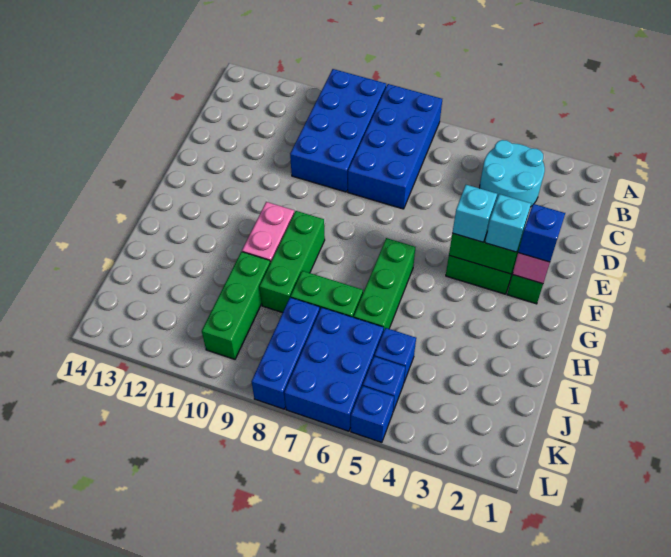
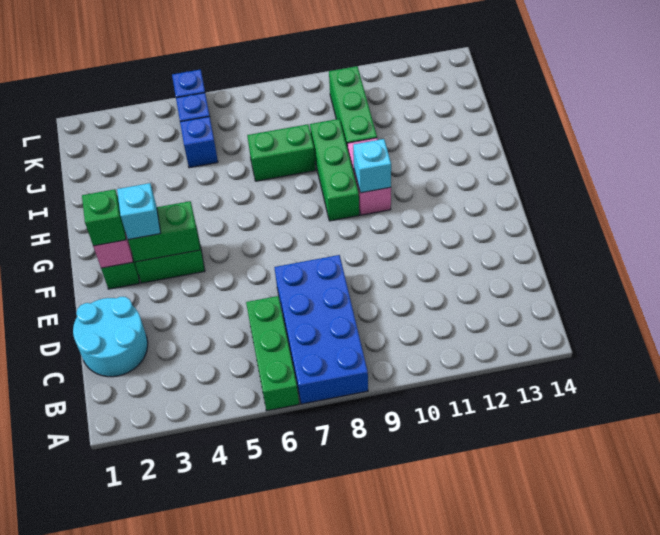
blue 2x4 brick [290,69,386,192] -> none
cyan 2x2 round brick [480,140,545,207] -> cyan 2x2 round brick moved to [73,297,148,377]
blue 1x1 brick [518,204,565,262] -> green 1x1 brick [82,189,126,246]
cyan 1x1 brick [452,185,497,242] -> cyan 1x1 brick moved to [353,139,391,193]
green 1x3 brick [354,238,415,332] -> green 1x3 brick moved to [246,296,299,411]
blue 2x3 brick [284,307,384,431] -> none
blue 1x3 brick [251,297,320,409] -> none

